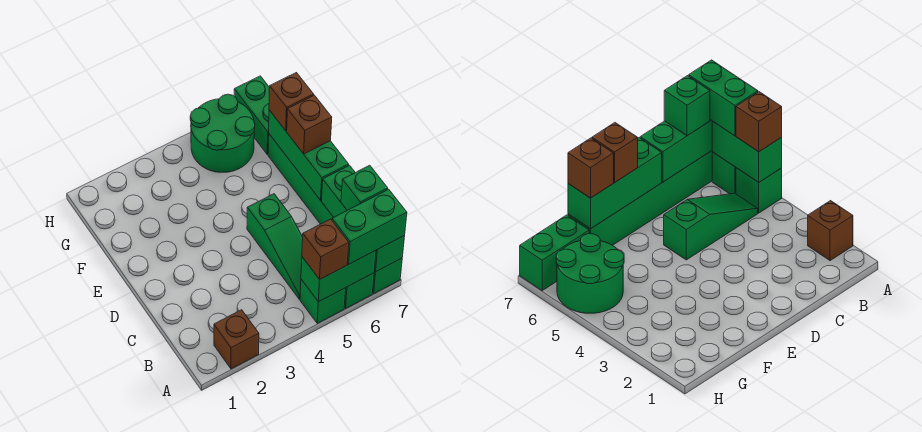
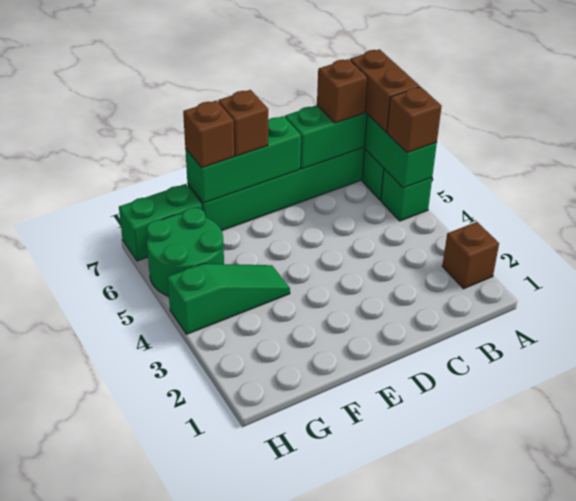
green 1x2 brick [332,189,407,264] -> brown 1x2 brick [350,49,420,132]
green 1x3 slope [247,194,303,299] -> green 1x3 slope moved to [167,264,290,334]
green 1x1 brick [341,165,388,210] -> brown 1x1 brick [317,59,367,123]

